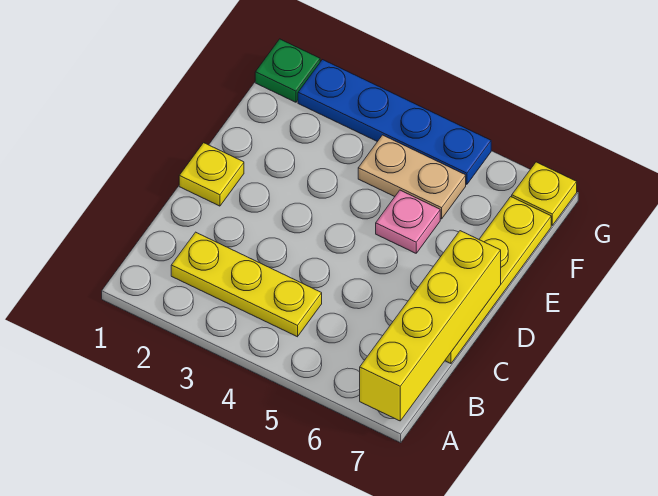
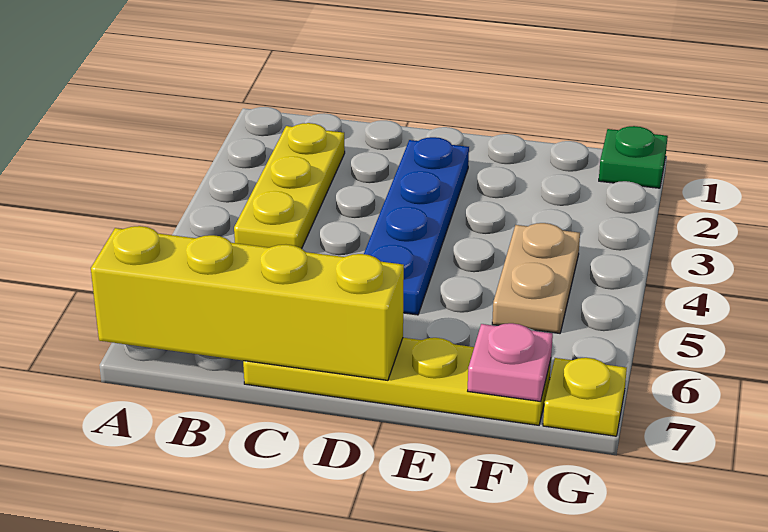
yellow 1x1 plate [179,143,244,206] -> none
pink 1x1 plate [376,190,440,253] -> pink 1x1 plate moved to [468,323,553,402]
blue 1x4 plate [298,60,491,184] -> blue 1x4 plate moved to [364,137,469,315]

